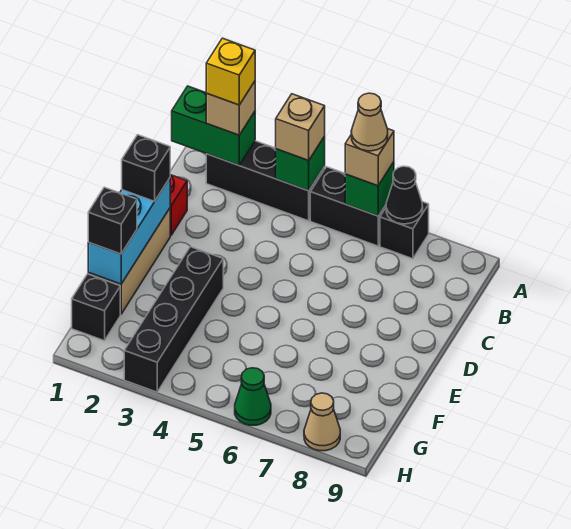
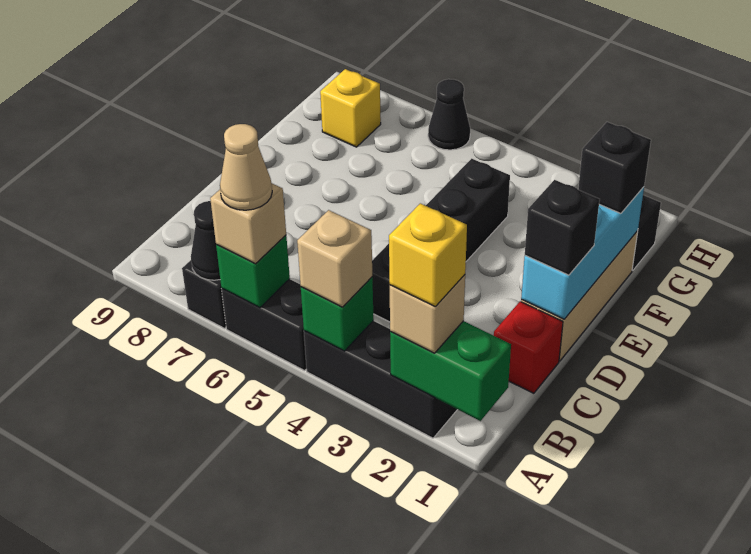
black 1x4 brick [124,247,223,392] -> black 1x4 brick moved to [372,159,510,322]
none -> yellow 1x1 brick [320,69,381,147]
green 1x1 cone [235,368,271,425] -> black 1x1 cone [428,79,470,150]
tan 1x1 cone [304,393,340,451] -> none

